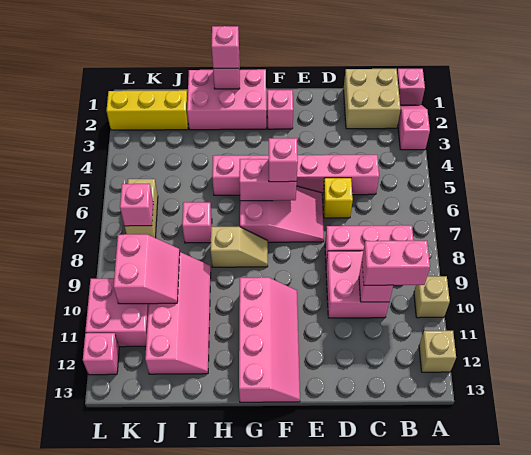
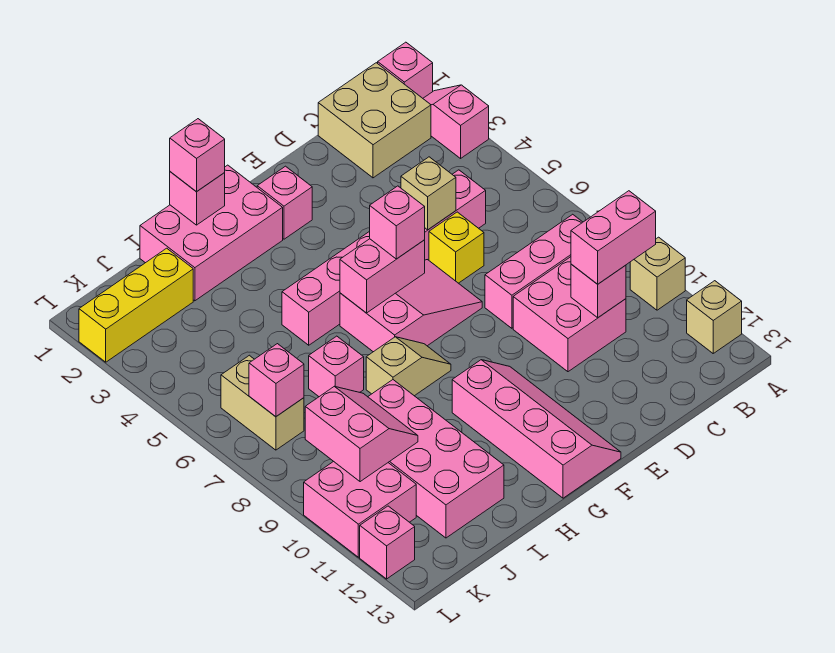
none -> tan 1x1 brick [401,157,456,230]
pink 2x4 slope [145,252,211,374] -> pink 2x4 brick [368,380,504,538]

